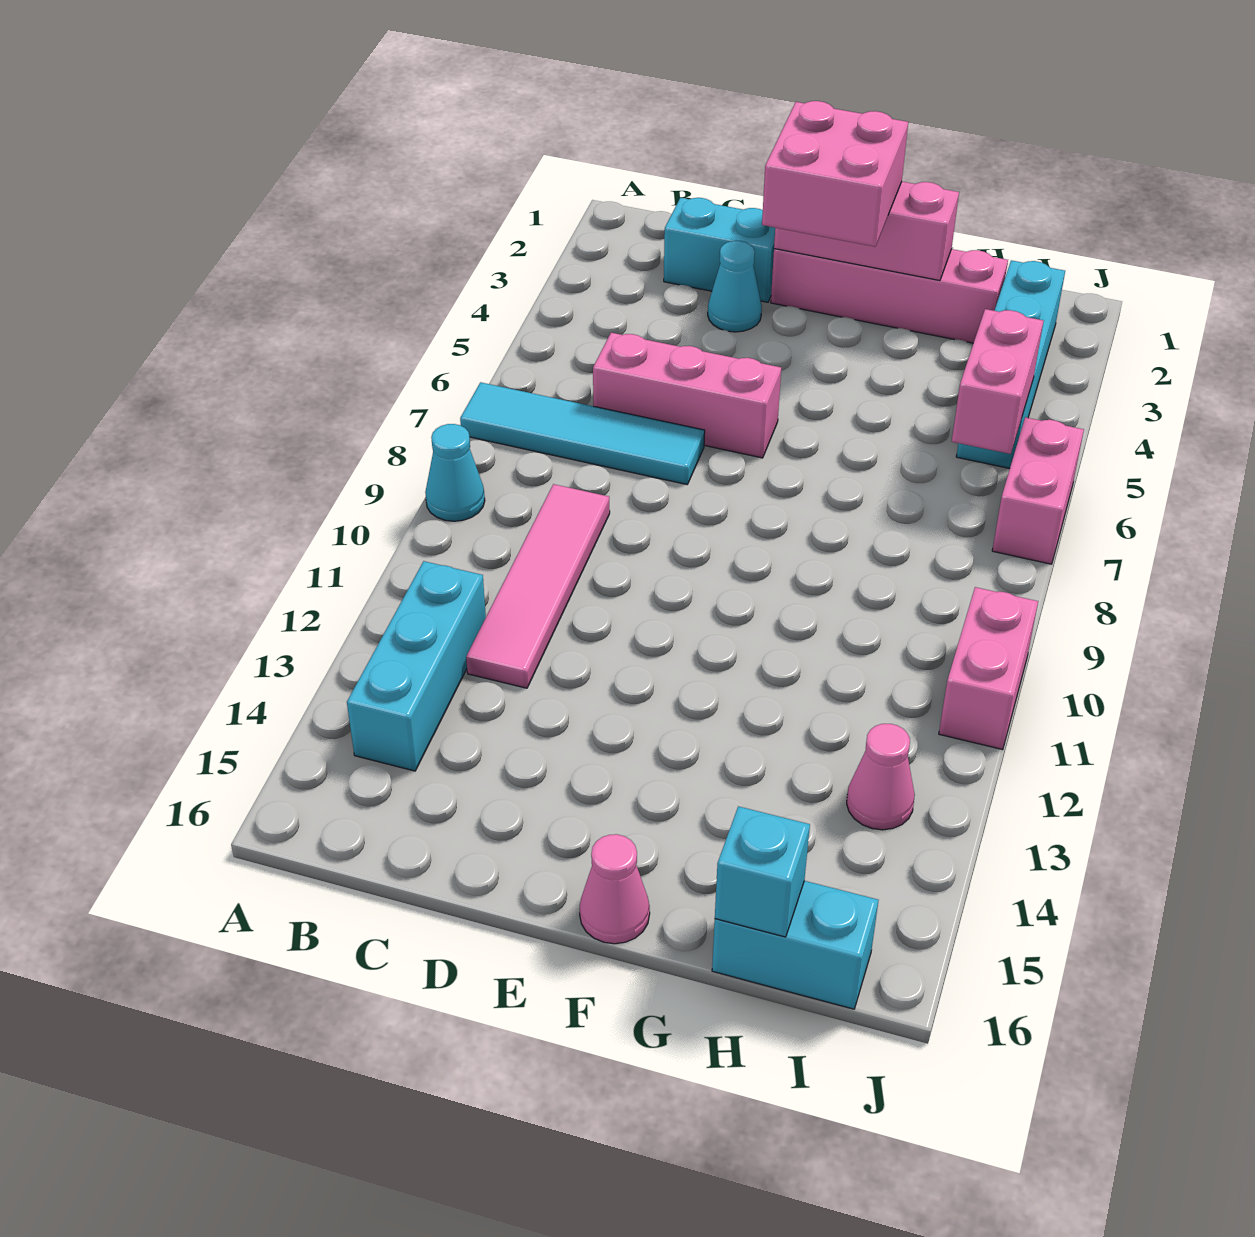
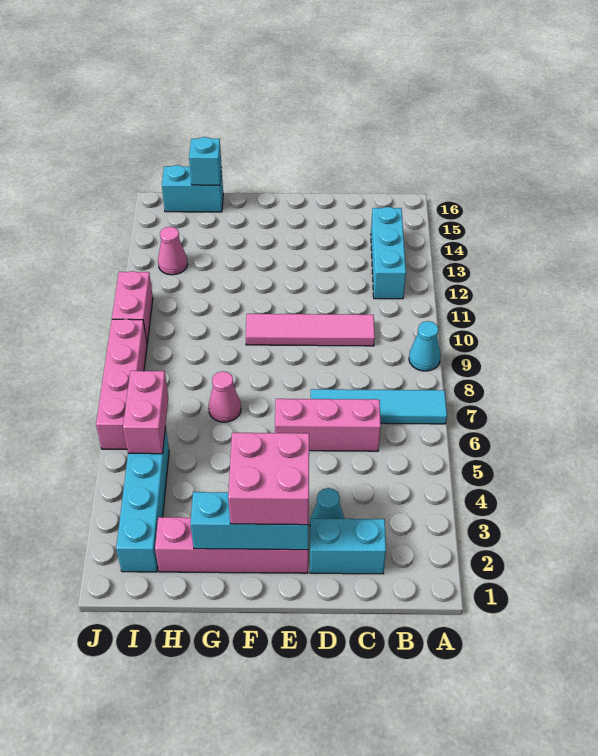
pink 1x4 tile [466,484,610,688] -> pink 1x4 tile turned to [246,314,375,346]
pink 1x3 brick [774,182,959,280] -> cyan 1x3 brick [190,492,309,550]
pink 1x1 cone [580,834,650,944] -> pink 1x1 cone moved to [208,371,241,422]
pink 1x2 brick [992,417,1084,564] -> pink 1x4 brick [96,319,147,449]

